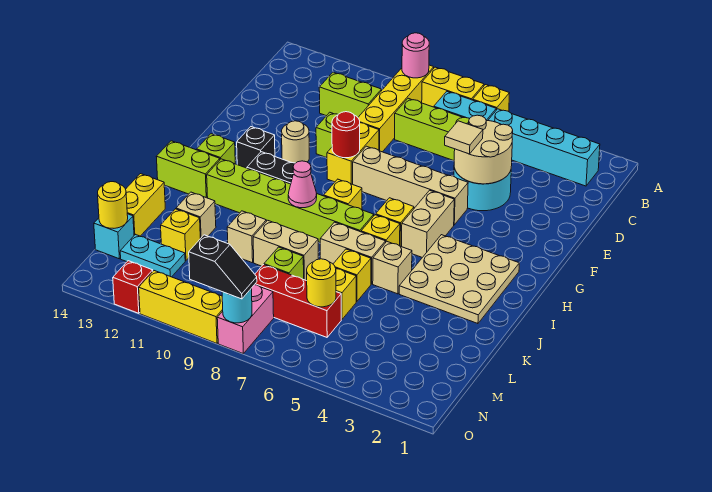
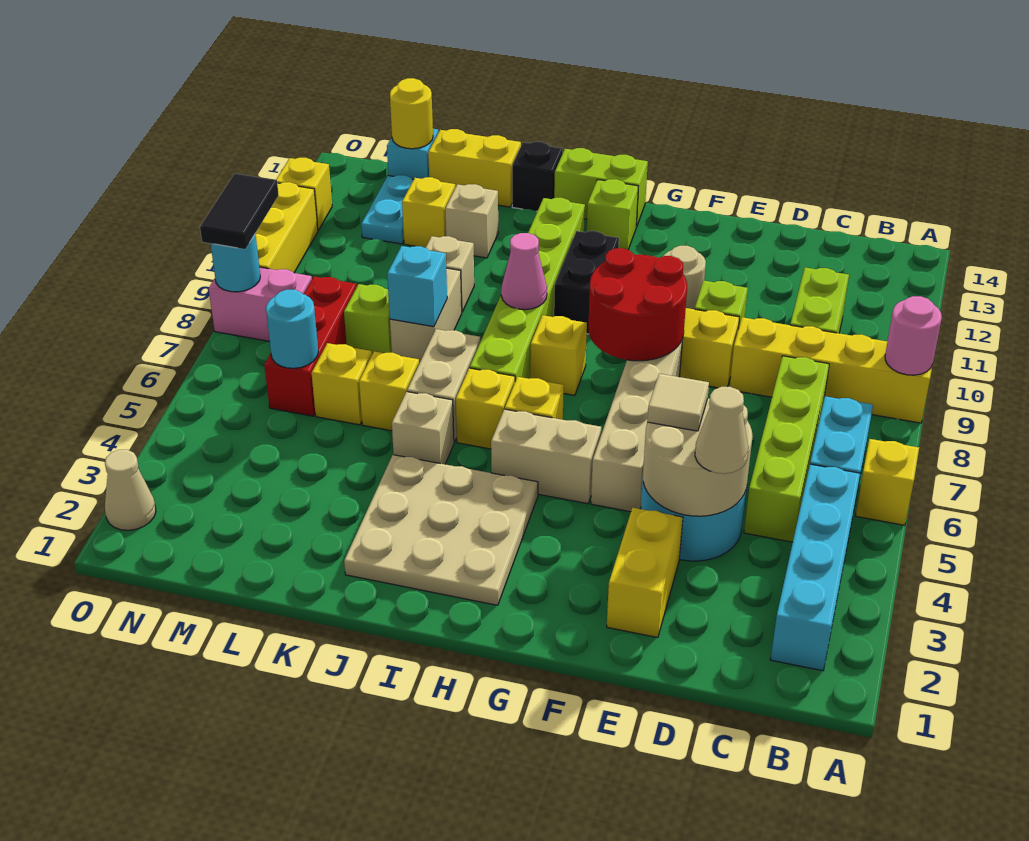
yellow 1x2 brick [422,67,484,107] -> yellow 1x2 brick moved to [607,508,683,638]
none -> tan 1x1 cone [695,387,748,474]
red 1x1 round brick [332,112,360,158] -> red 2x2 round brick [588,248,687,361]
black 1x1 brick [237,127,275,168] -> black 1x1 brick moved to [512,142,563,211]
lime 1x2 brick [156,141,220,198] -> lime 1x2 brick turned to [554,148,648,227]
none -> cyan 1x1 brick [387,246,447,327]
yellow 1x1 round brick [307,259,336,307] -> cyan 1x1 round brick [266,290,318,368]
none -> tan 1x1 cone [105,450,156,530]
black 1x2 slope [189,235,257,299] -> black 1x2 tile [200,174,279,249]
red 1x1 brick [113,261,153,313] -> yellow 1x1 brick [276,158,332,230]

